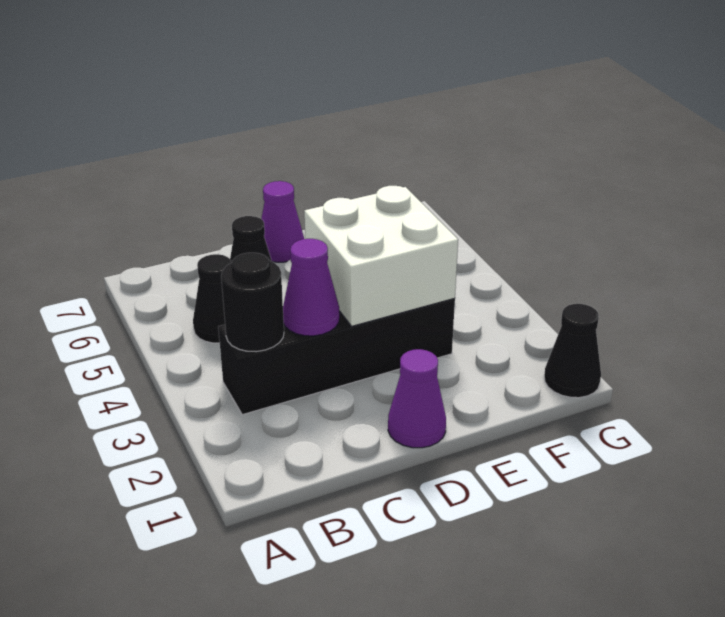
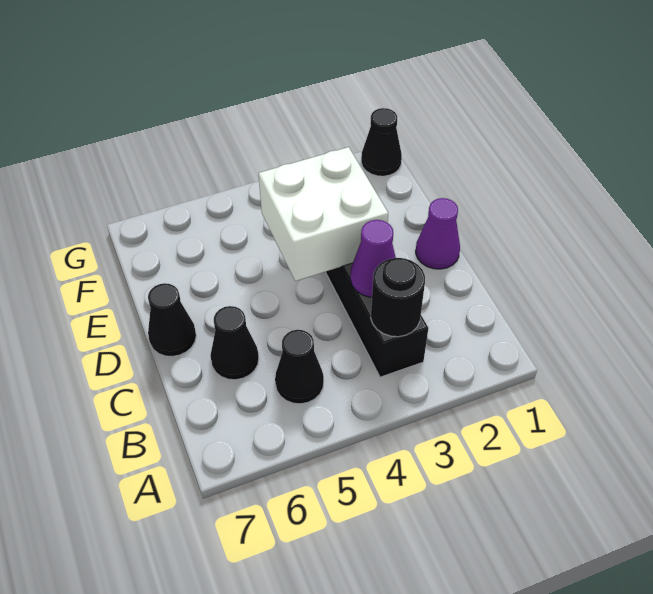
purple 1x1 cone [261,181,304,262] -> black 1x1 cone [148,283,196,357]

